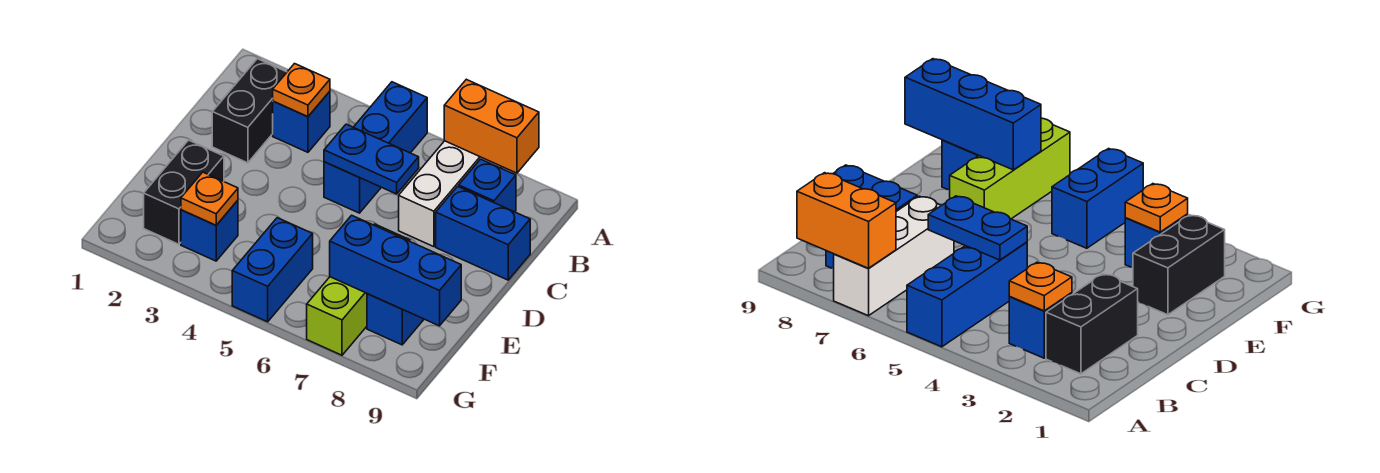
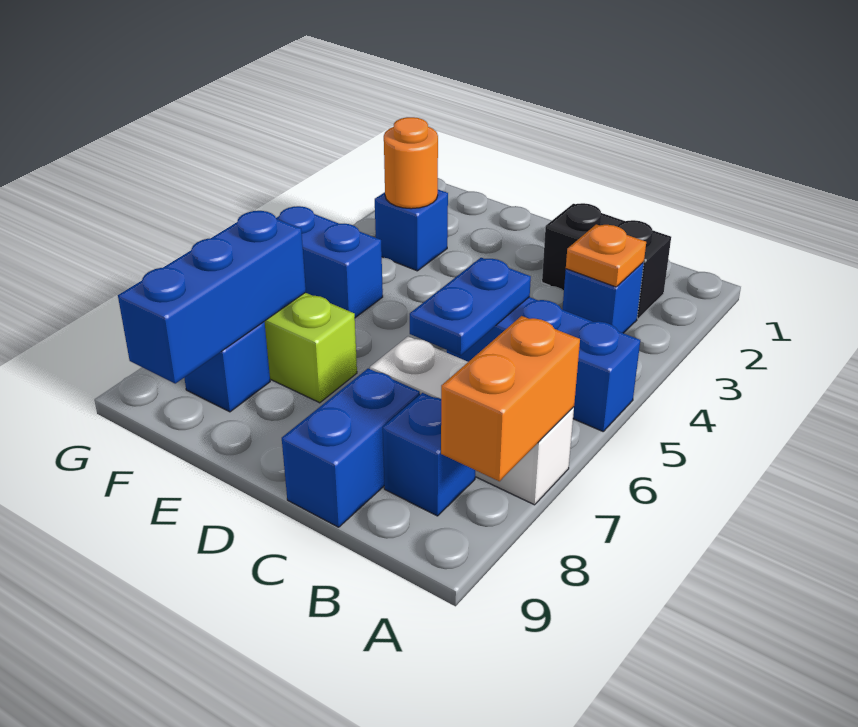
black 1x2 brick [144,140,224,244] -> none
orange 1x1 plate [181,172,238,225] -> orange 1x1 round brick [384,117,438,209]

